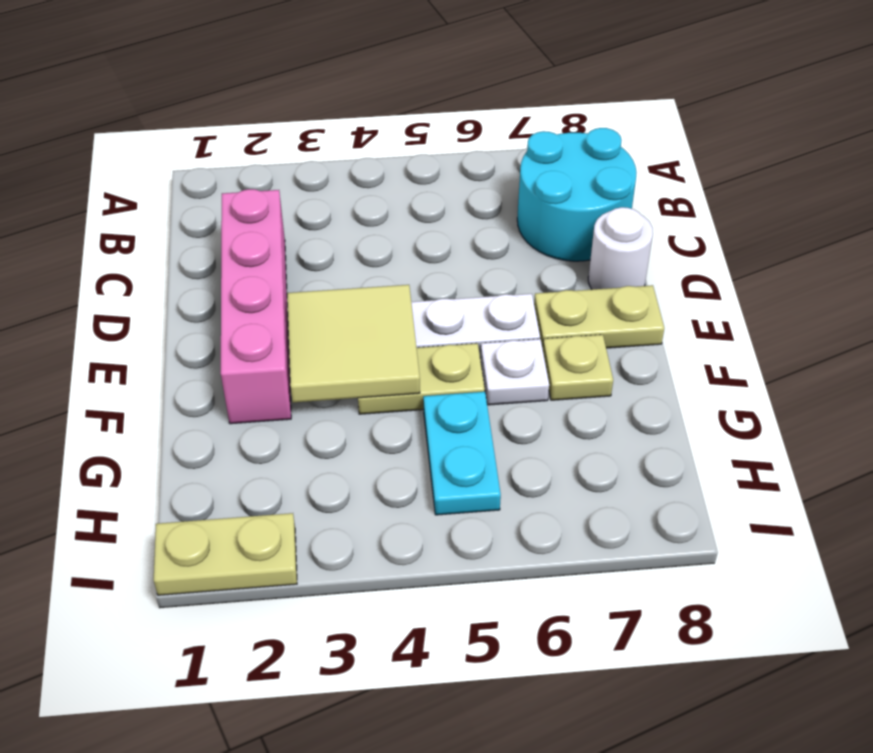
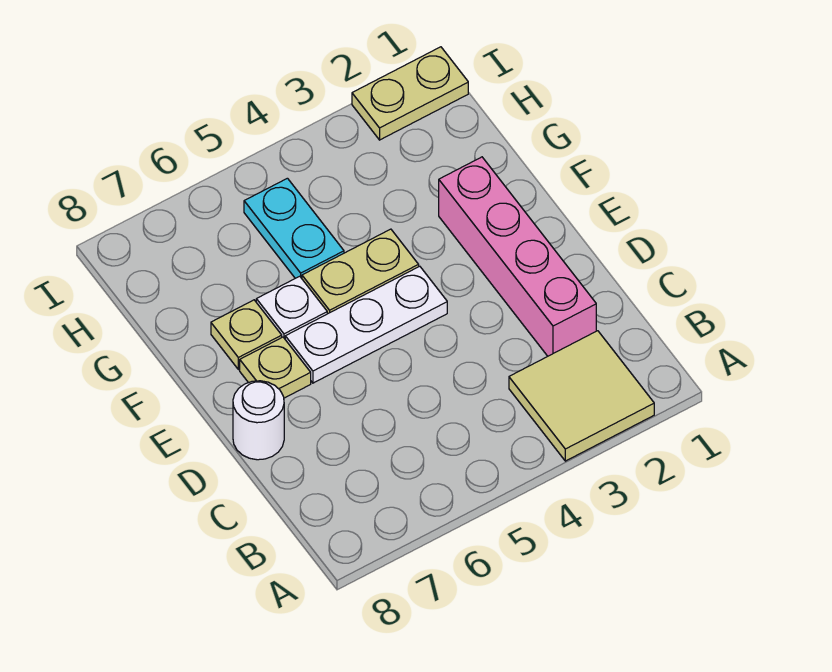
cyan 2x2 round brick [517,128,637,261] -> none
tan 2x2 tile [287,285,420,402] -> tan 2x2 tile moved to [509,331,654,461]
tan 1x2 plate [534,285,664,348] -> tan 1x1 plate [240,337,311,398]

